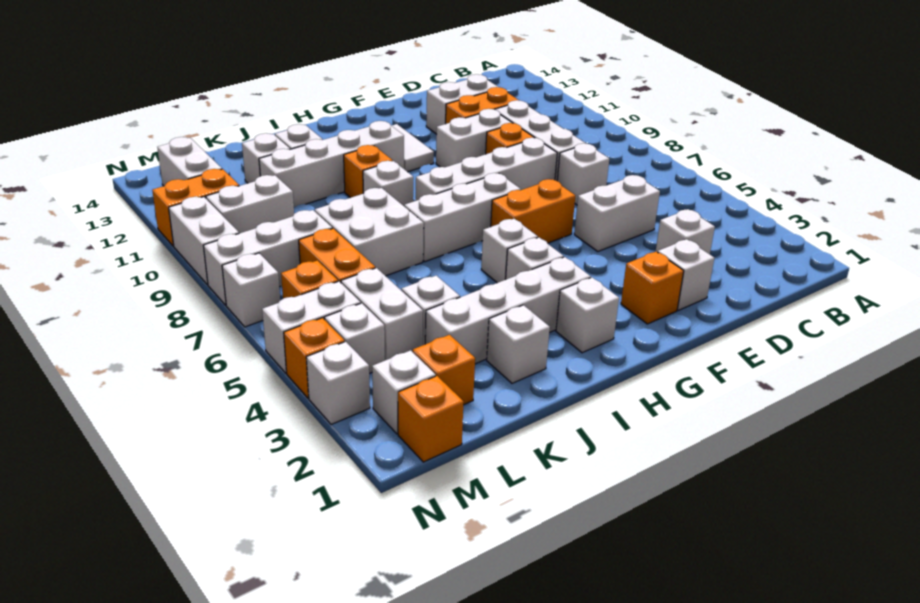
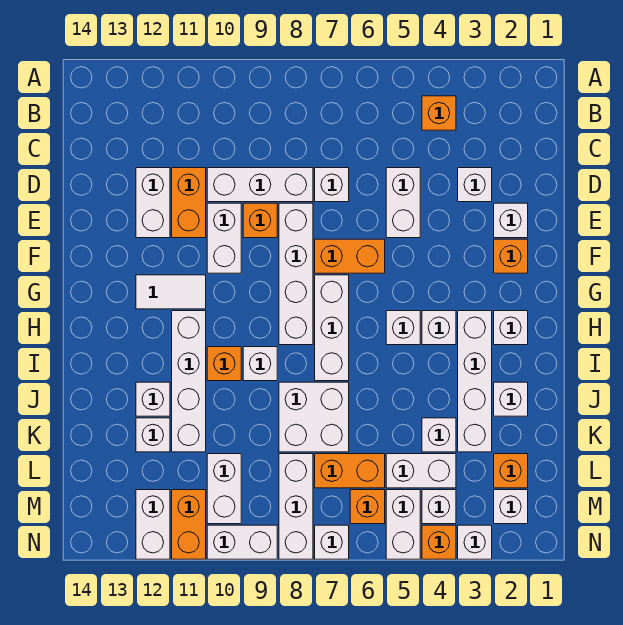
orange 1x2 brick [491,179,575,243] -> orange 1x2 brick turned to [315,239,385,273]
orange 1x1 brick [398,376,464,462] -> orange 1x1 brick moved to [422,96,456,130]
white 1x2 brick [157,137,222,186] -> white 1x2 brick turned to [136,490,170,559]

